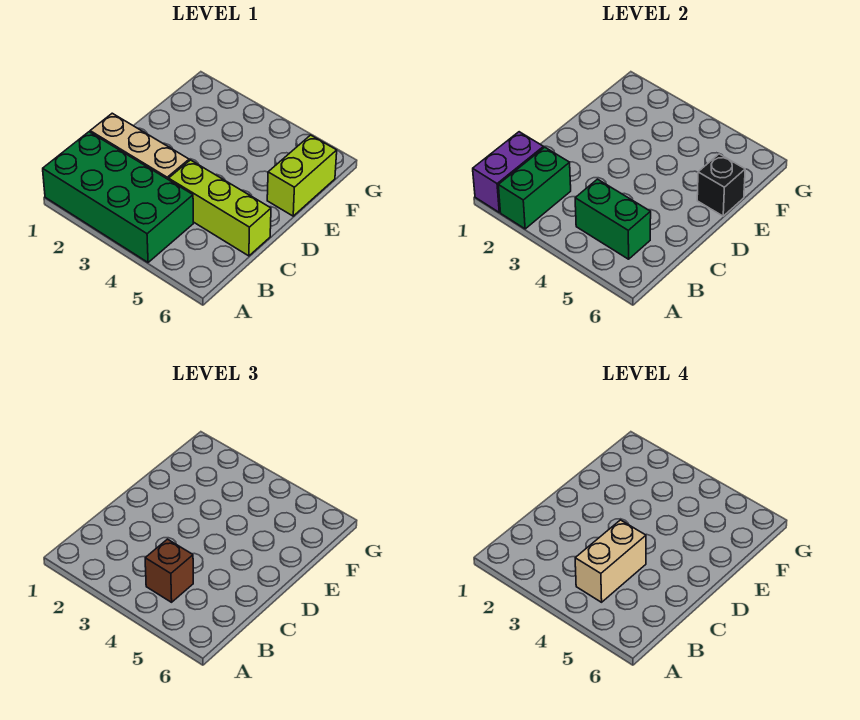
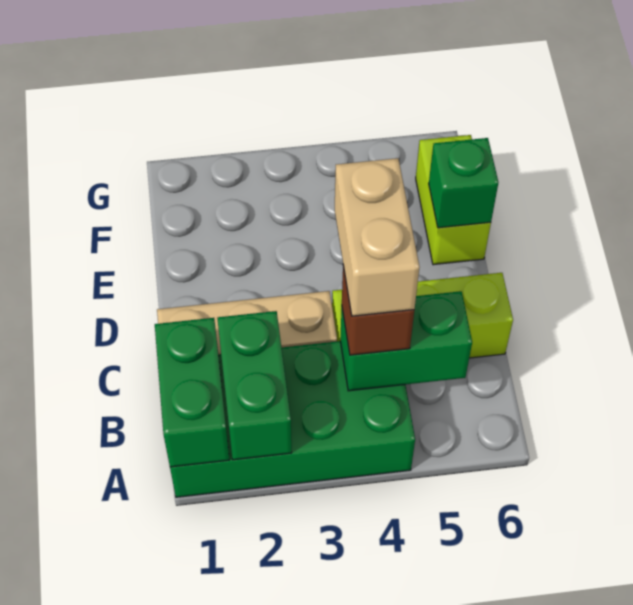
purple 1x2 brick [473,132,544,212] -> green 1x2 brick [155,318,229,467]
black 1x1 brick [697,154,745,216] -> green 1x1 brick [429,138,498,228]

